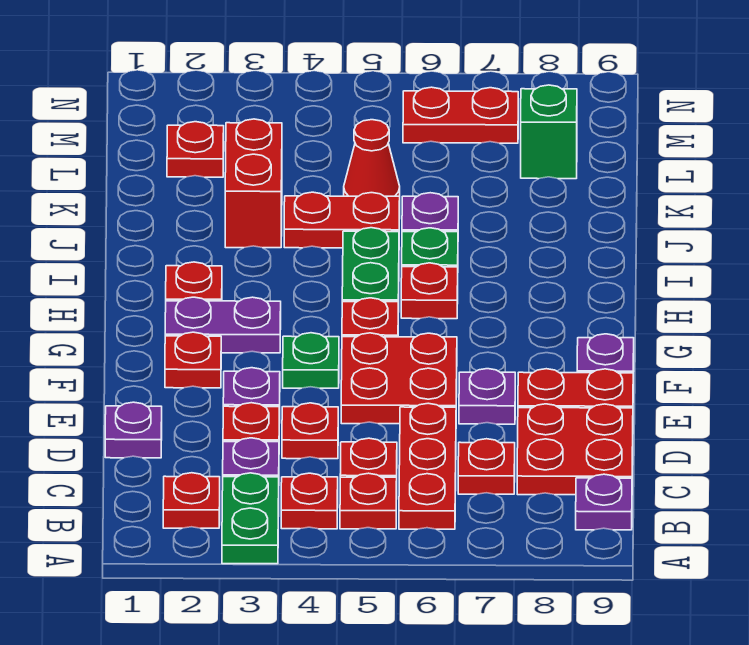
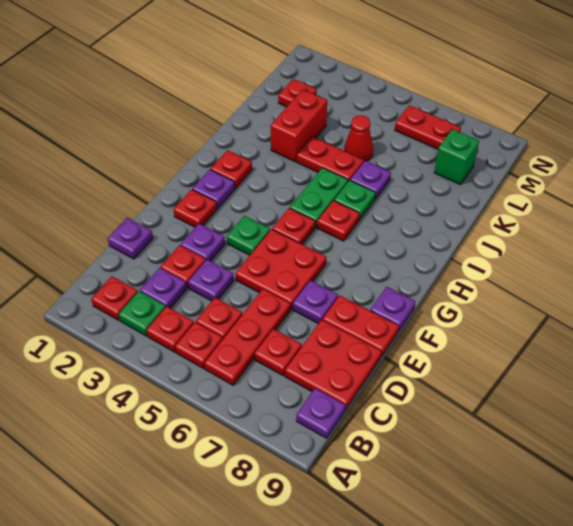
green 1x2 plate [222,473,279,564] -> green 1x1 plate [119,291,165,336]
red 1x1 plate [282,403,338,459] -> purple 1x1 plate [188,260,234,301]
purple 1x2 plate [165,297,281,353] -> purple 1x1 plate [192,170,235,209]

